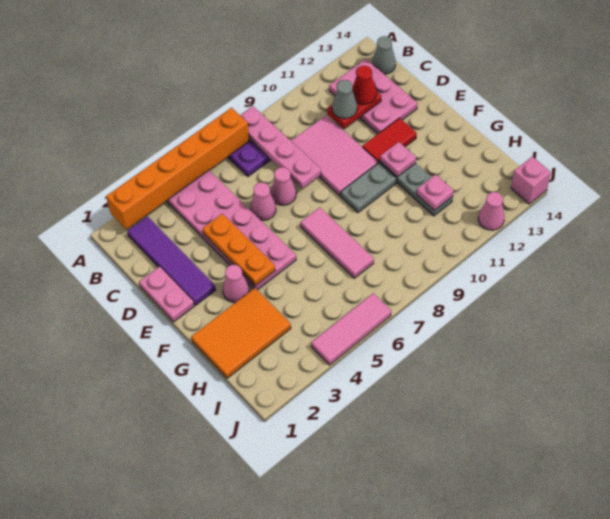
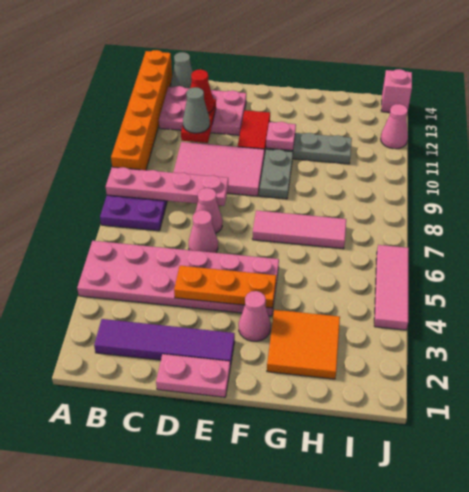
orange 1x6 brick [106,108,250,230] -> orange 1x6 brick moved to [111,50,172,170]
orange 2x3 tile [191,288,291,378] -> orange 2x2 tile [267,310,340,379]
pink 1x1 plate [417,175,454,210] -> none

